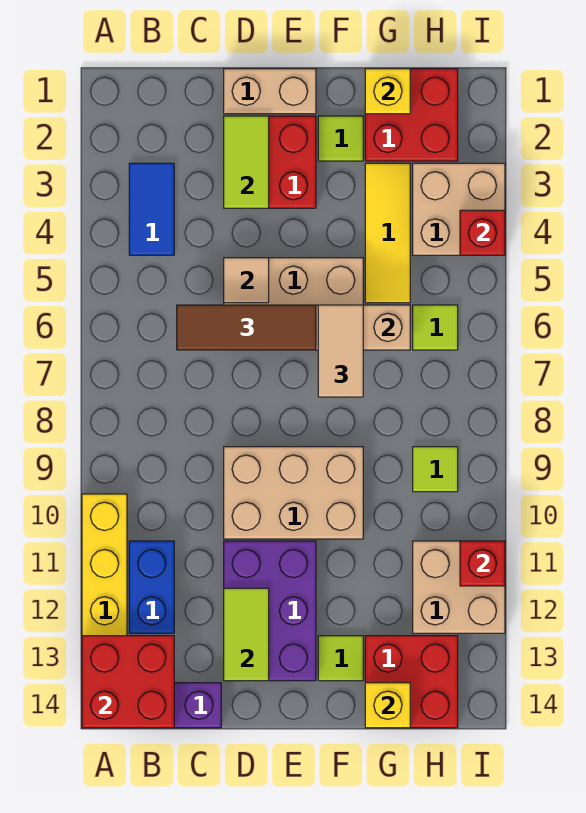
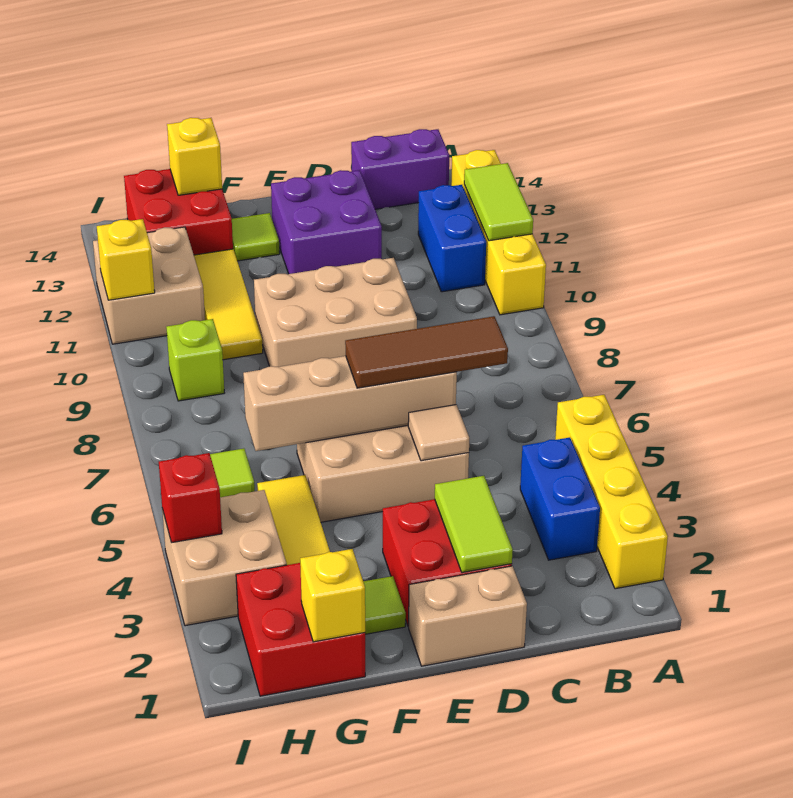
none -> yellow 1x4 brick [555,395,668,589]
red 2x2 brick [82,636,174,728] -> none
blue 1x2 tile [129,163,174,255] -> blue 1x2 brick [520,438,600,560]
purple 2x3 brick [224,541,316,681] -> purple 2x2 brick [271,170,382,274]
lime 1x2 tile [224,588,269,681] -> lime 1x2 tile moved to [464,163,533,241]
tan 1x2 tile [318,305,363,397] -> none
none -> yellow 1x3 tile [194,249,263,360]
lime 1x1 tile [413,447,458,492] -> lime 1x1 brick [166,319,224,401]
red 1x1 brick [460,541,505,586] -> yellow 1x1 brick [97,219,155,300]

